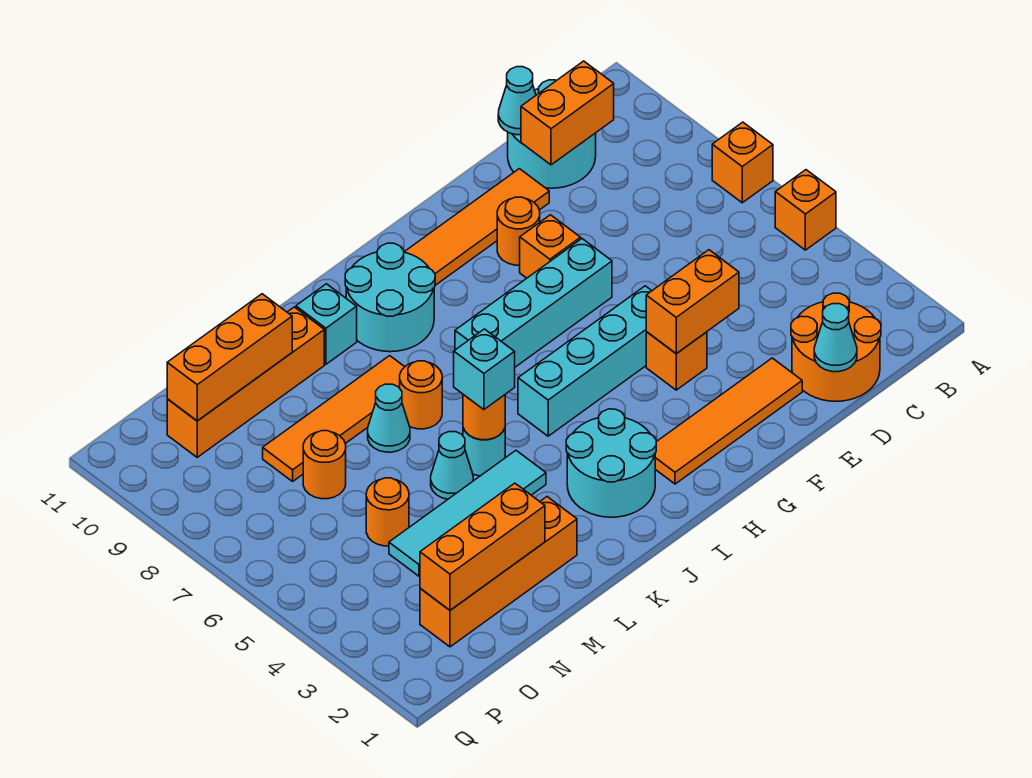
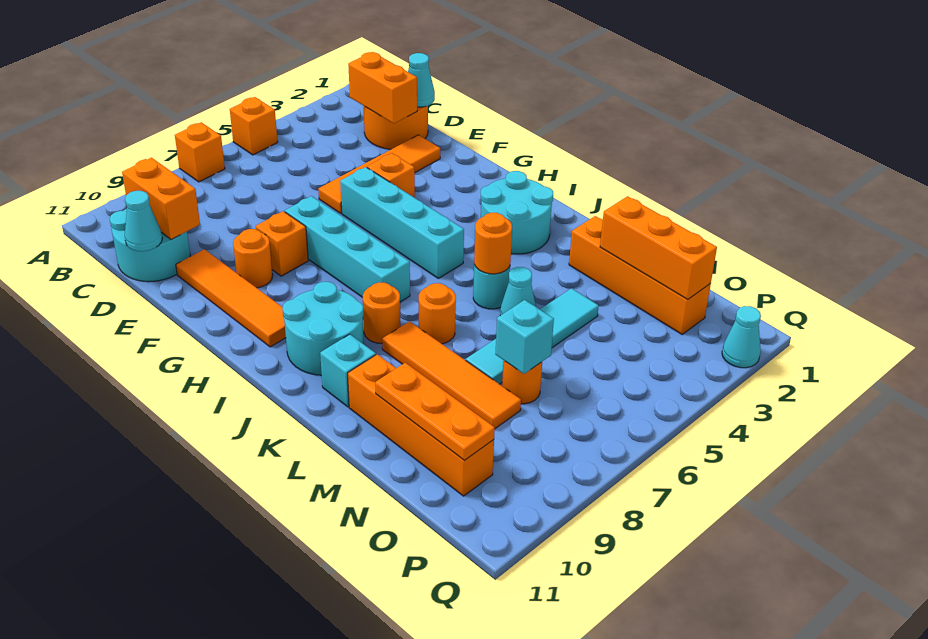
orange 1x4 tile [655,358,802,484] -> orange 1x4 tile turned to [318,135,440,213]
orange 1x2 brick [646,250,739,354] -> orange 1x2 brick moved to [348,52,417,123]
cyan 1x4 tile [389,451,546,576] -> cyan 1x4 tile turned to [466,288,599,384]
cyan 1x1 brick [454,329,515,410] -> cyan 1x1 brick moved to [495,300,554,374]
cyan 1x1 cone [368,384,410,452] -> cyan 1x1 cone moved to [722,306,761,368]
orange 1x3 brick [167,294,292,421] -> orange 1x3 plate [375,363,495,461]
orange 1x1 round brick [366,478,409,546] -> orange 1x1 round brick moved to [363,282,401,343]

